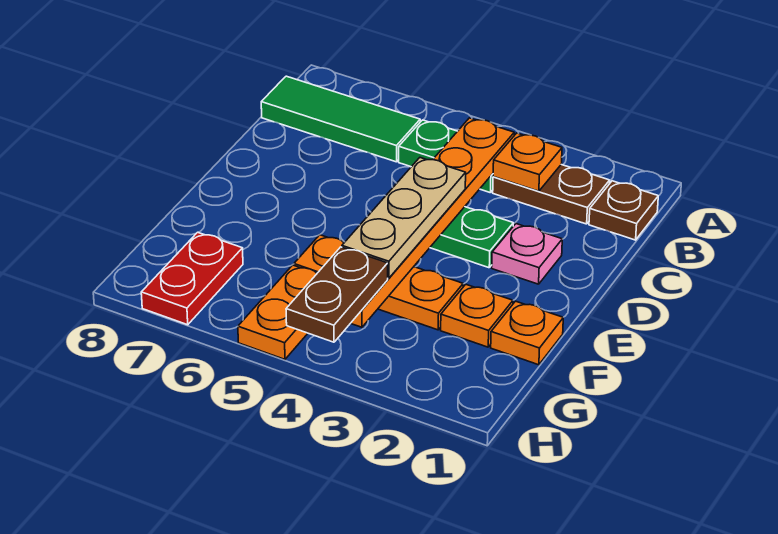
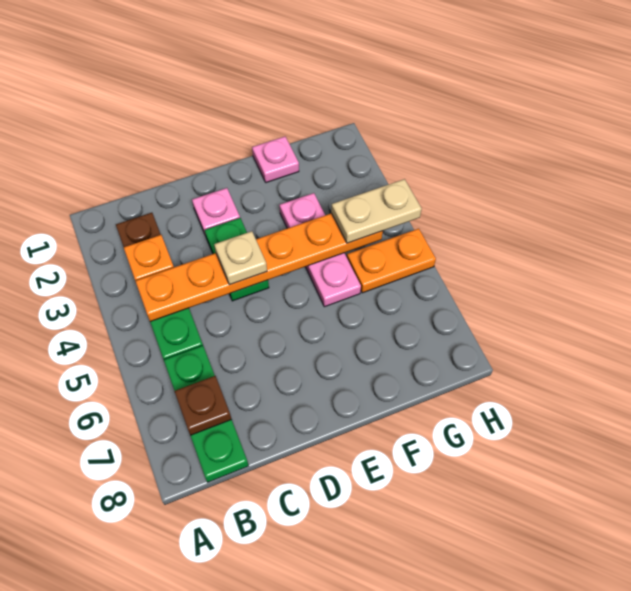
brown 1x1 plate [589,181,658,240] -> brown 1x1 plate moved to [174,376,232,435]
green 1x3 tile [261,76,420,162] -> green 1x3 plate [164,346,249,482]
tan 1x3 plate [342,158,466,278] -> tan 1x1 plate [214,231,267,285]
orange 1x1 plate [491,301,563,365] -> pink 1x1 plate [252,137,299,183]
orange 1x1 plate [441,284,513,347] -> none
orange 1x3 plate [294,235,463,330] -> pink 1x3 plate [279,193,361,307]
brown 1x2 plate [286,247,388,342] -> tan 1x2 plate [331,179,422,243]
red 1x2 plate [141,232,243,325] -> none

